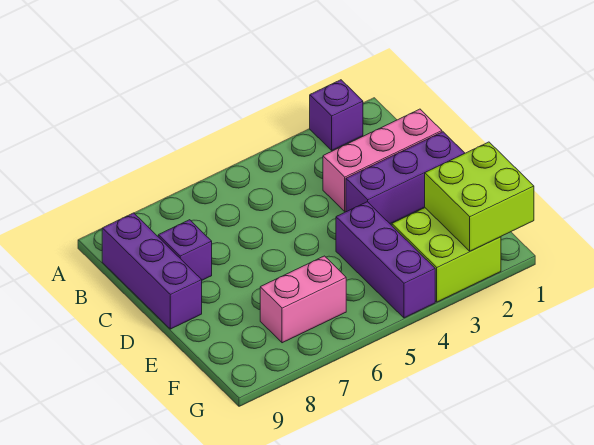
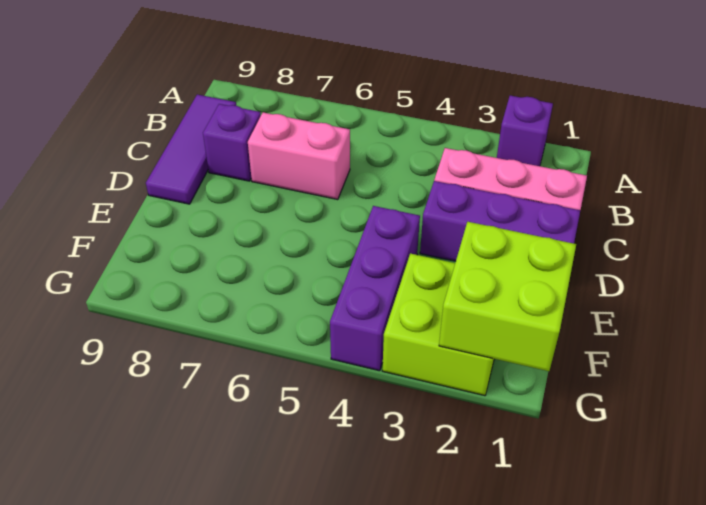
purple 1x3 brick [102,213,202,329] -> purple 1x3 tile [146,95,236,204]
pink 1x2 brick [260,256,346,343] -> pink 1x2 brick moved to [248,112,350,200]

